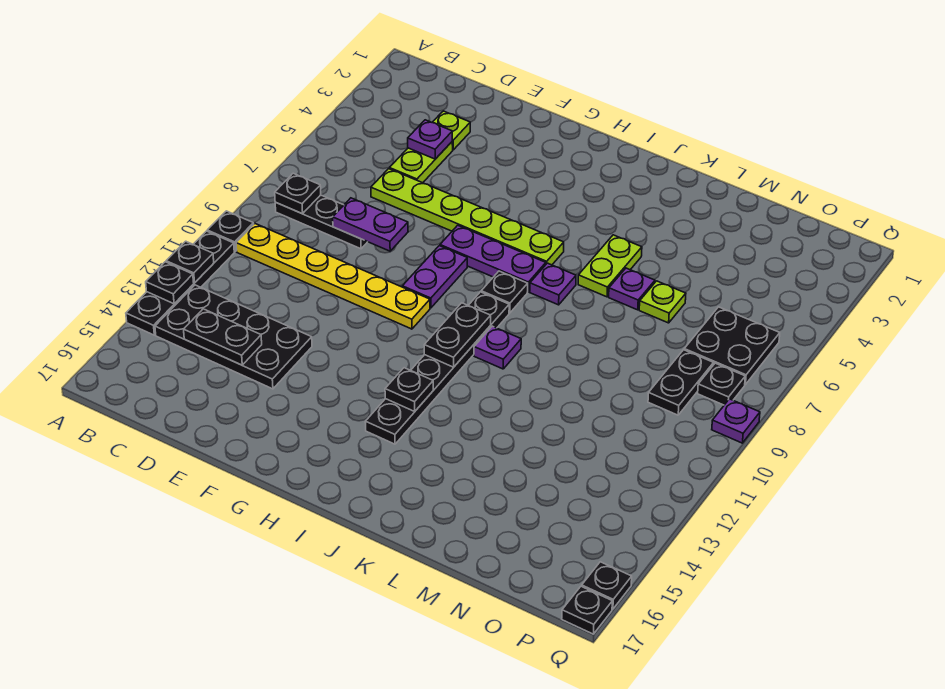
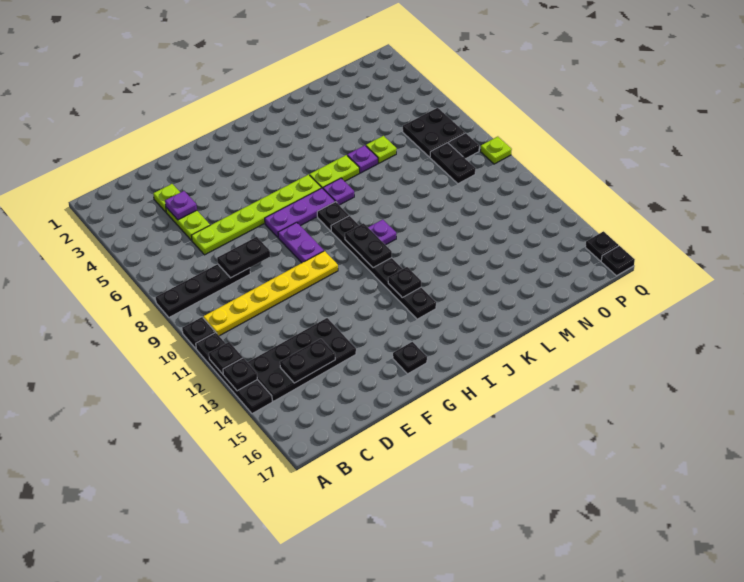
black 1x3 plate [275,195,367,249] -> black 1x4 plate [156,264,250,317]
black 1x1 plate [275,173,321,214] -> black 1x1 plate moved to [393,342,427,374]
purple 1x2 plate [333,198,408,251] -> black 1x2 plate [217,237,270,278]
lime 1x2 plate [578,235,642,297] -> lime 1x2 plate turned to [309,155,359,188]
purple 1x1 plate [712,399,760,443] -> lime 1x1 plate [480,137,512,164]

